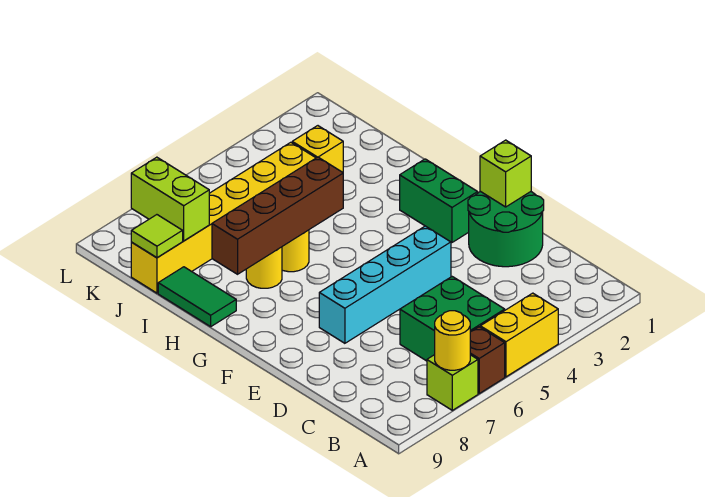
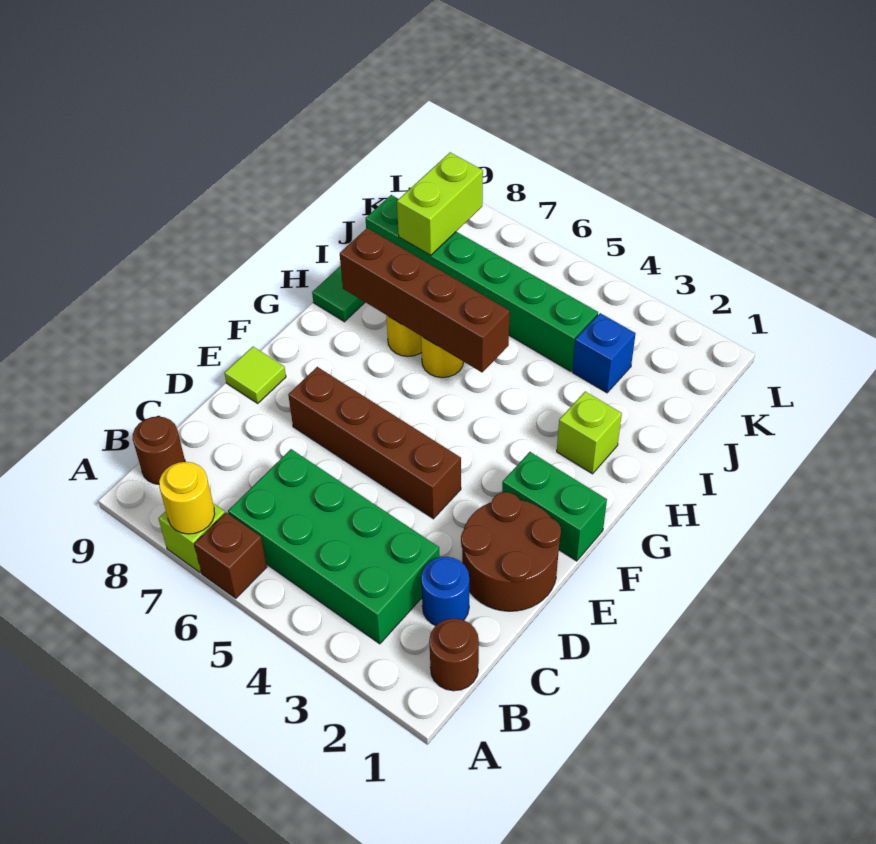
yellow 1x2 brick [480,293,558,377] -> none
none -> brown 1x1 round brick [429,618,479,691]
green 2x2 brick [400,277,505,361] -> green 2x4 brick [228,449,439,644]
none -> brown 1x1 round brick [133,416,185,484]
none -> blue 1x1 round brick [421,557,469,626]
green 2x2 round brick [468,191,544,267] -> brown 2x2 round brick [461,492,561,611]
lime 1x1 brick [480,140,531,207] -> lime 1x1 brick moved to [557,392,622,474]
cyan 1x4 brick [319,226,451,343] -> brown 1x4 brick [288,367,461,519]
green 1x2 brick [400,159,478,242] -> green 1x2 brick turned to [502,452,607,561]
yellow 1x1 brick [292,126,343,172] -> blue 1x1 brick [572,313,636,393]
yellow 1x6 brick [131,142,315,293] -> green 1x6 brick [365,195,598,371]
lime 1x1 tile [131,215,183,258] -> lime 1x1 tile moved to [224,347,286,403]

